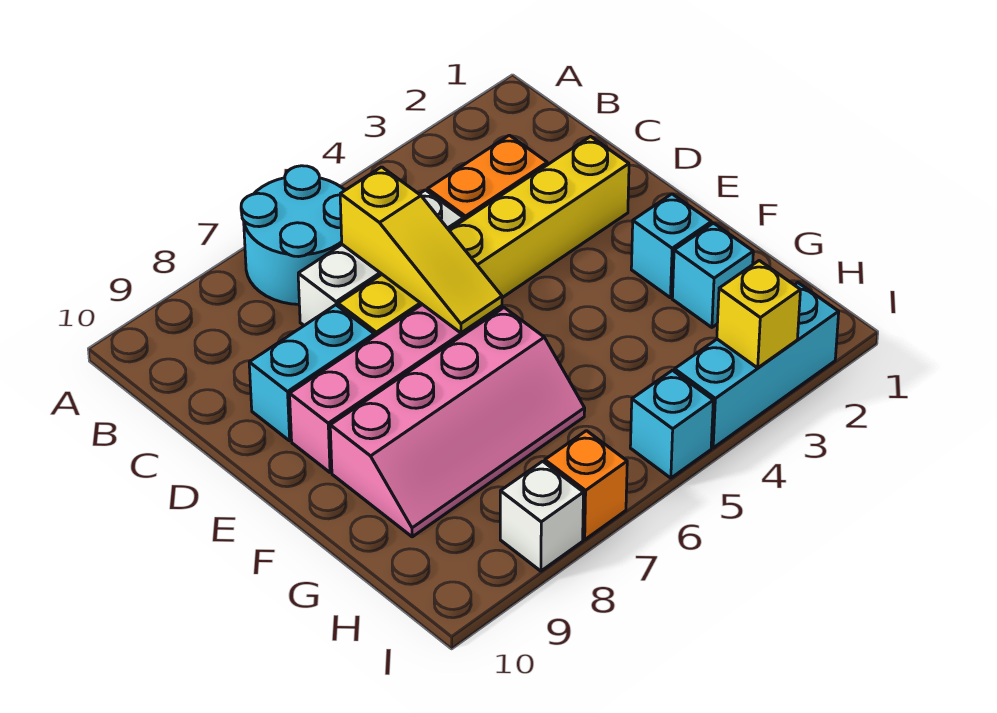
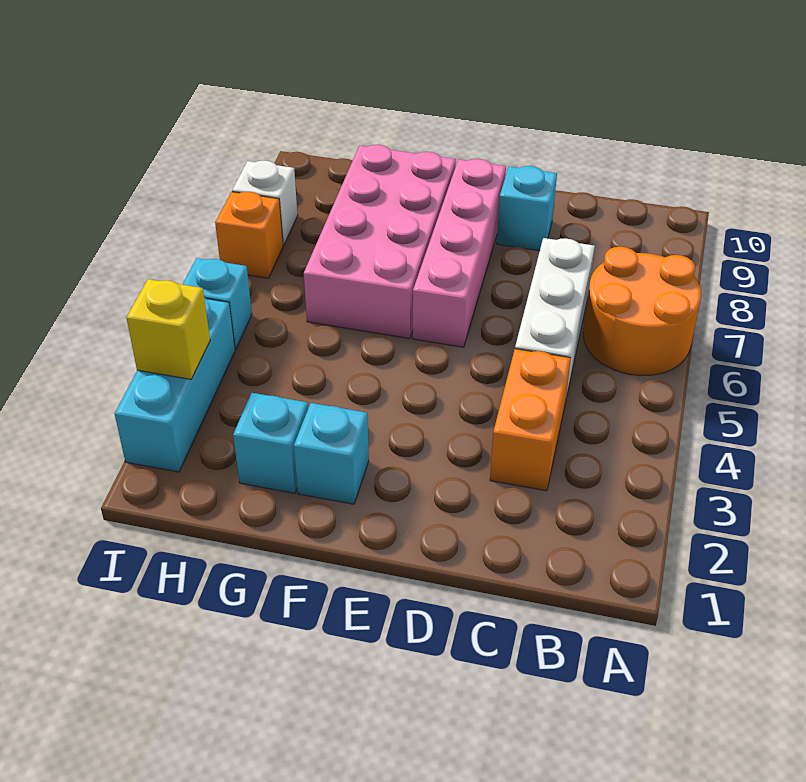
cyan 2x2 round brick [241,166,345,304] -> orange 2x2 round brick [583,247,701,376]
yellow 1x3 slope [340,167,502,333] -> none
yellow 1x6 brick [338,137,629,336] -> none
cyan 1x2 brick [249,305,374,441] -> cyan 1x1 brick [497,166,557,251]
pink 2x4 slope [330,308,585,537] -> pink 2x4 brick [304,145,456,339]

